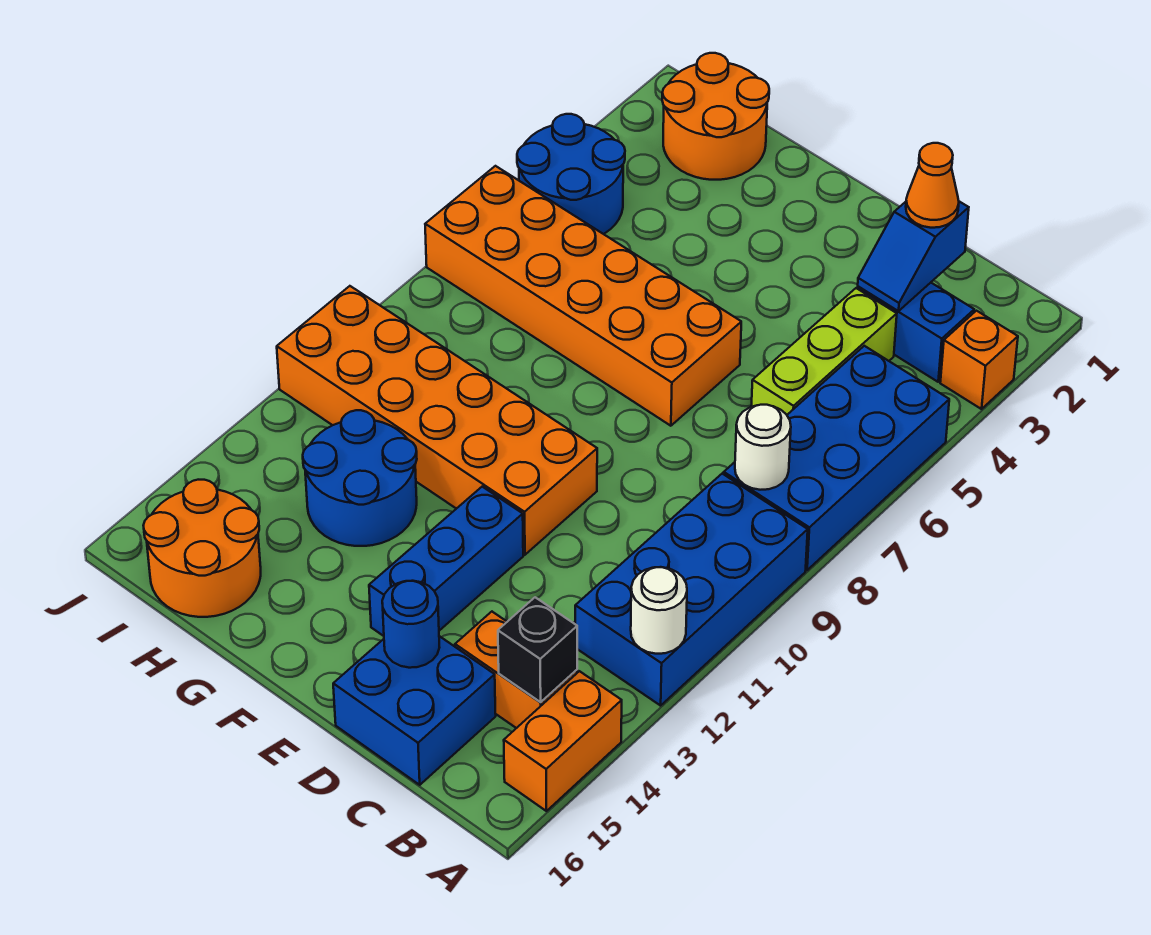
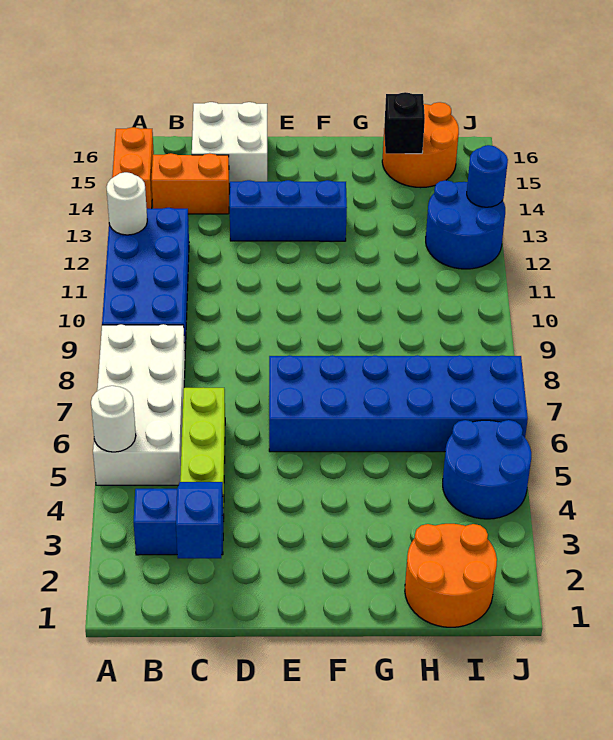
orange 1x1 brick [940,311,1018,409] -> none
blue 2x4 brick [724,346,949,570] -> white 2x4 brick [93,324,185,485]
white 1x1 round brick [735,405,791,490] -> white 1x1 round brick moved to [91,386,136,452]
black 1x1 brick [498,597,577,702] -> black 1x1 brick moved to [384,92,425,154]
orange 1x1 cone [906,143,959,228] -> none
blue 2x2 brick [333,636,496,785] -> white 2x2 brick [192,102,267,187]
blue 1x1 round brick [382,581,439,668] -> blue 1x1 round brick moved to [467,145,508,207]
orange 2x6 brick [425,166,741,426] -> blue 2x6 brick [269,355,528,452]
orange 2x6 brick [277,286,597,555] -> none
blue 1x3 brick [369,487,523,636] -> blue 1x3 brick turned to [230,180,347,241]
blue 2x2 round brick [303,410,417,546] -> blue 2x2 round brick moved to [426,180,505,269]

